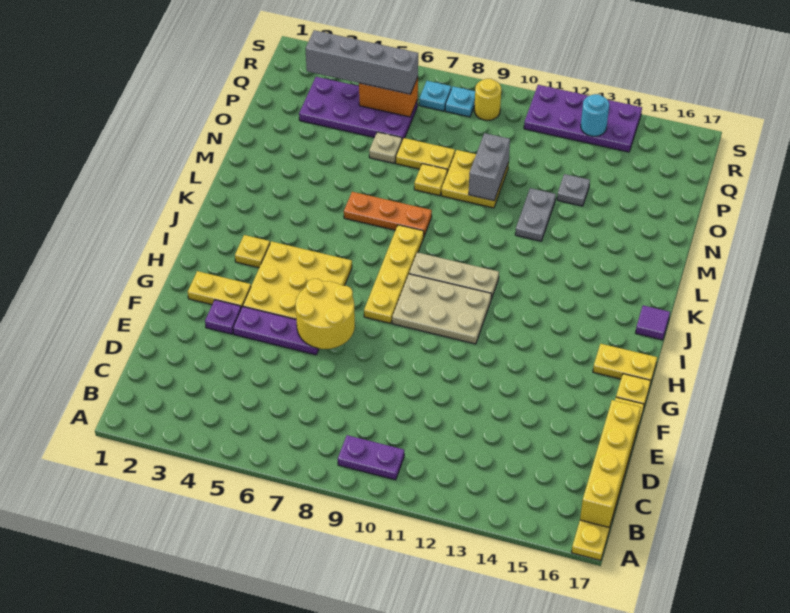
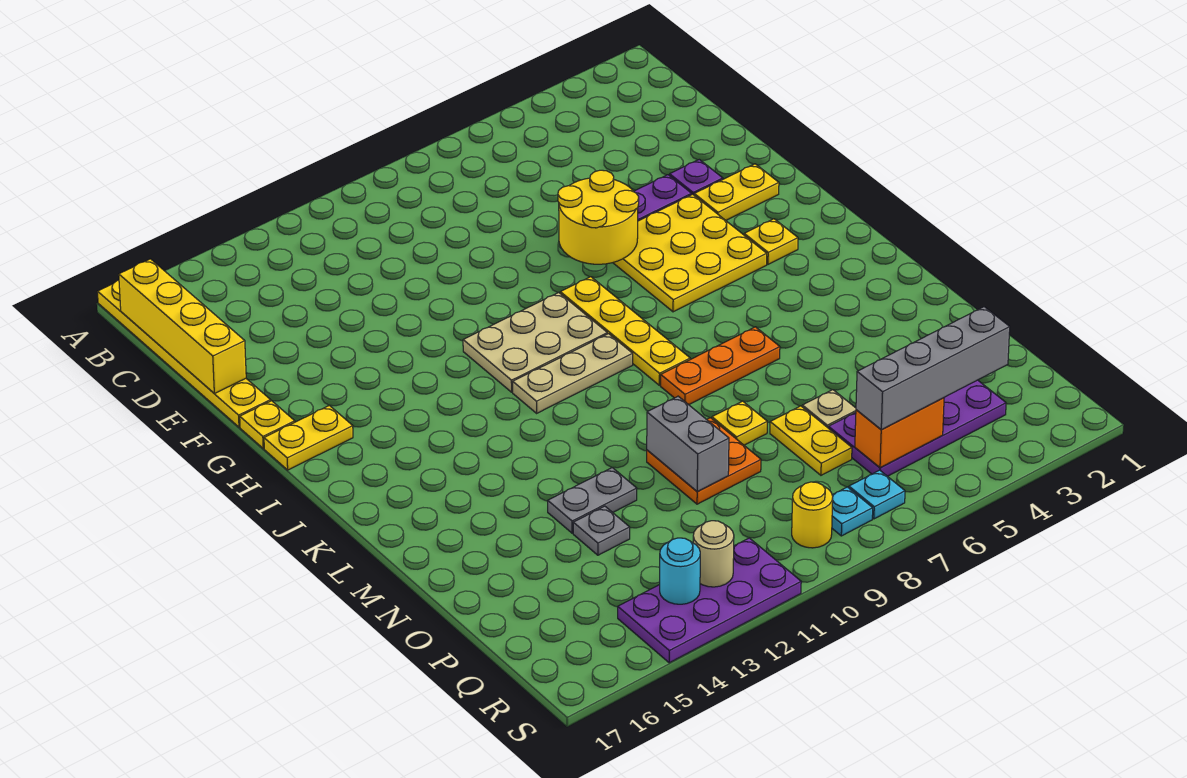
purple 1x2 plate [338,435,404,480] -> none
purple 1x1 tile [636,305,670,340] -> none
grey 1x2 plate [515,188,556,241] -> grey 1x2 plate turned to [548,468,637,533]
yellow 2x2 plate [441,150,509,208] -> orange 2x2 plate [647,418,761,504]
yellow 1x2 plate [396,138,455,173] -> yellow 1x2 plate turned to [770,406,852,475]
none -> tan 1x1 round brick [693,521,734,587]

